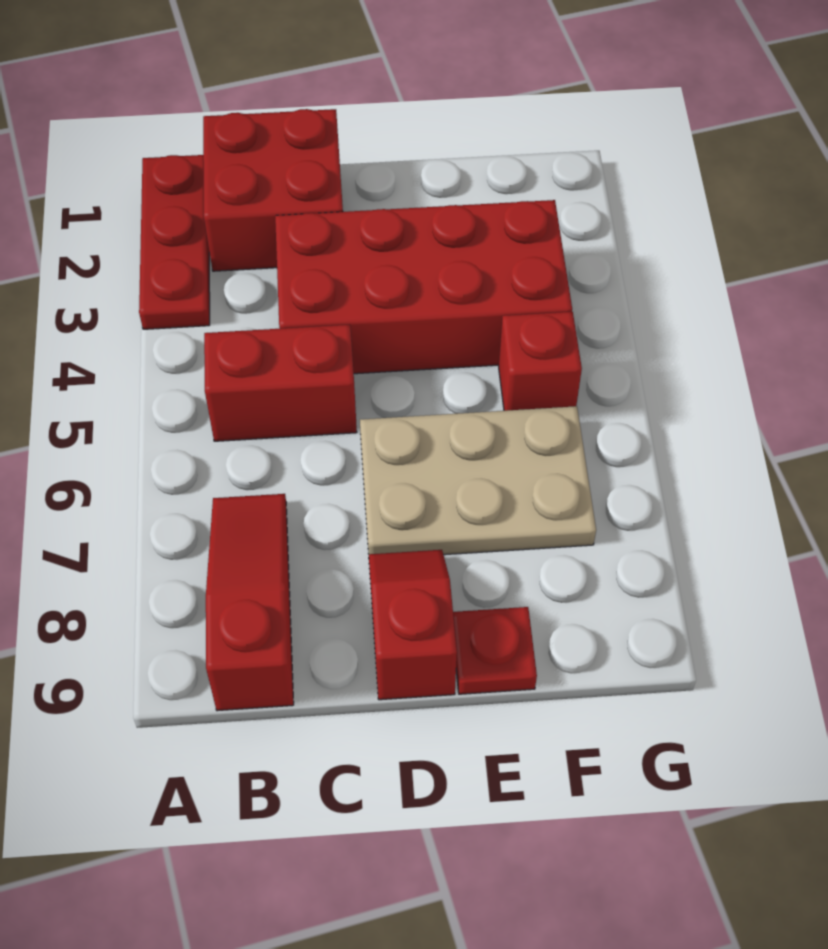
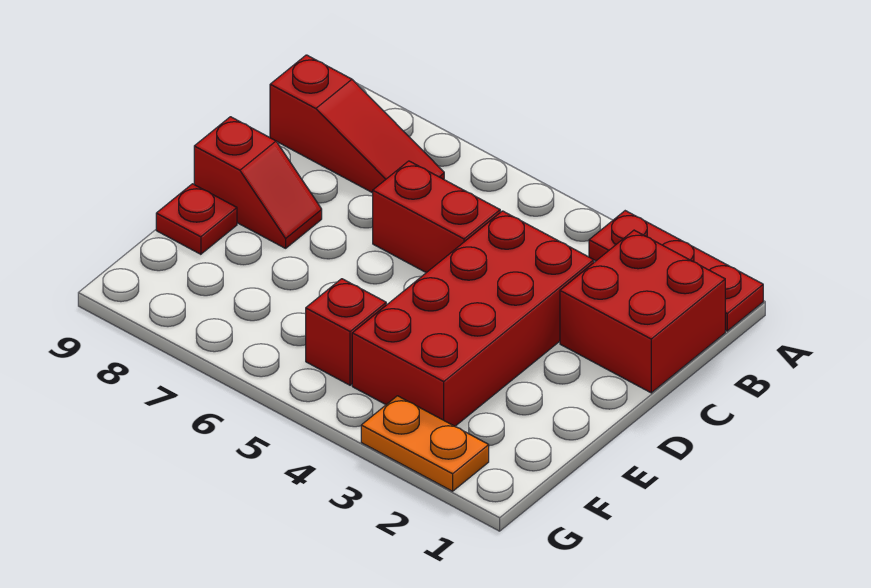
red 1x2 brick [204,325,357,441] -> red 1x2 brick turned to [373,161,500,273]
tan 2x3 plate [360,406,596,555] -> none
none -> orange 1x2 plate [361,396,489,491]

